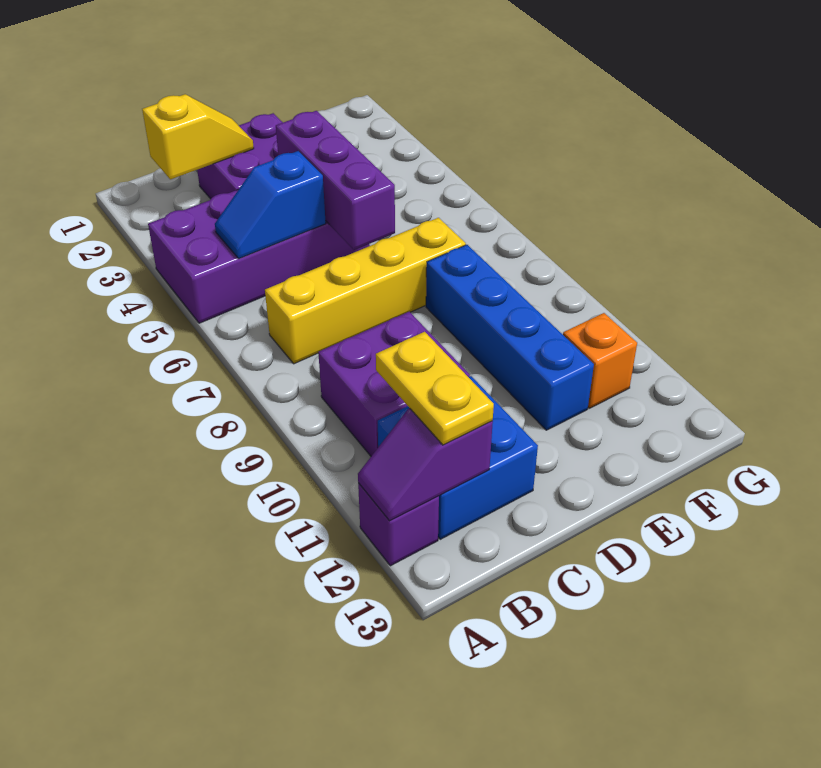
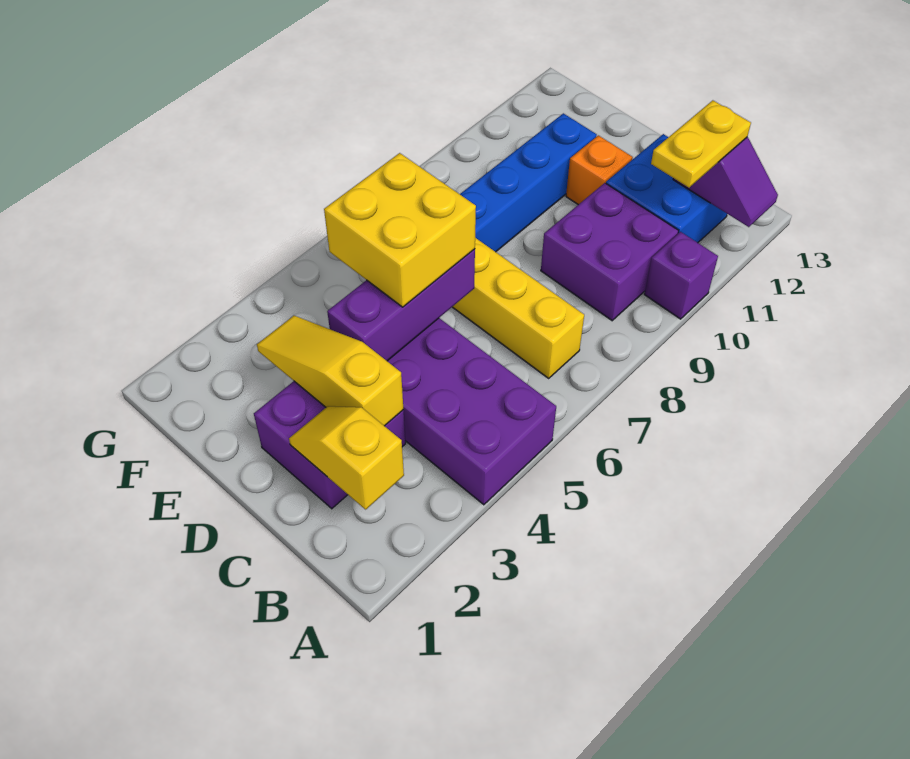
purple 1x1 brick [358,483,439,566] -> purple 1x1 brick moved to [644,232,718,319]
blue 1x2 slope [215,151,326,258] -> none
none -> yellow 1x3 slope [257,316,403,426]
none -> yellow 2x2 brick [324,153,476,307]
orange 1x1 brick [563,313,637,408] -> orange 1x1 brick moved to [566,135,633,205]

